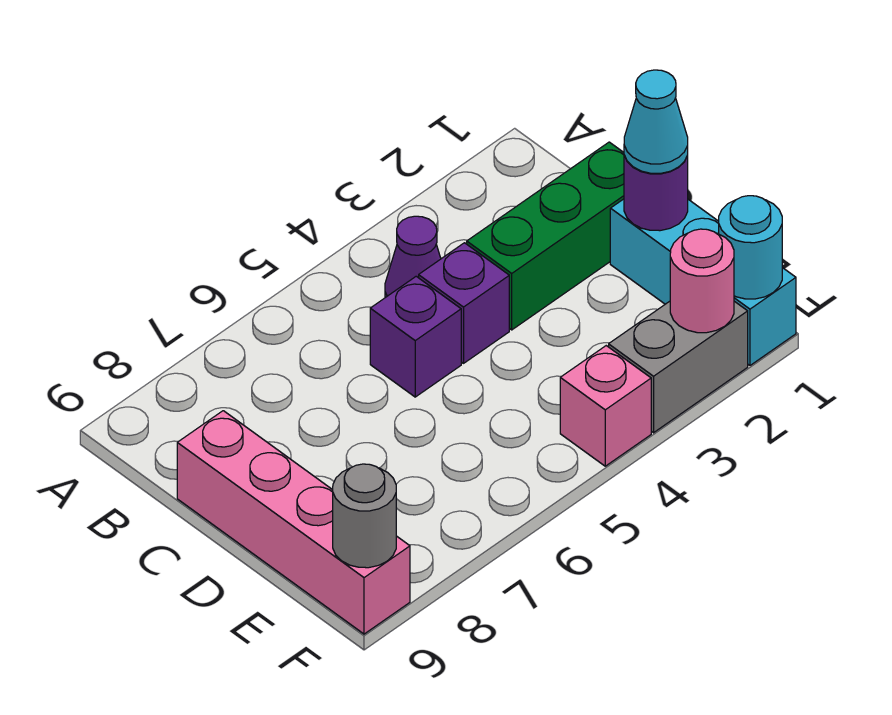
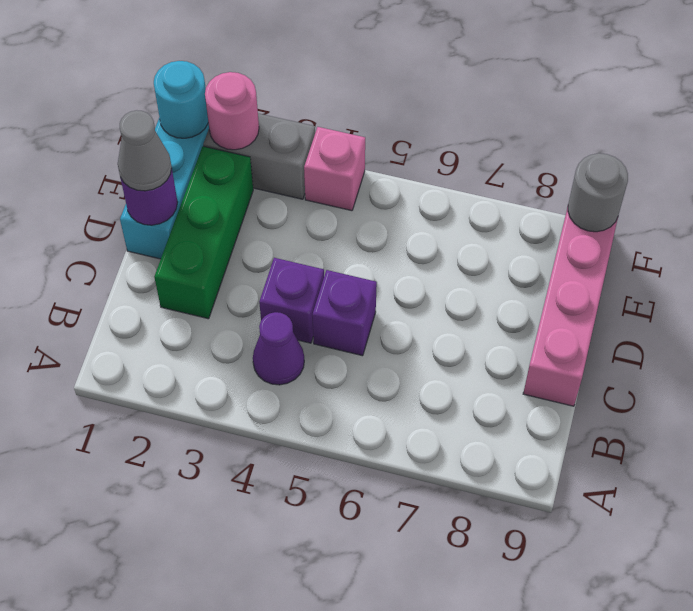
green 1x3 brick [467,142,624,330] -> green 1x3 brick turned to [154,146,253,319]
cyan 1x1 cone [624,70,688,173] -> grey 1x1 cone [118,110,172,191]

